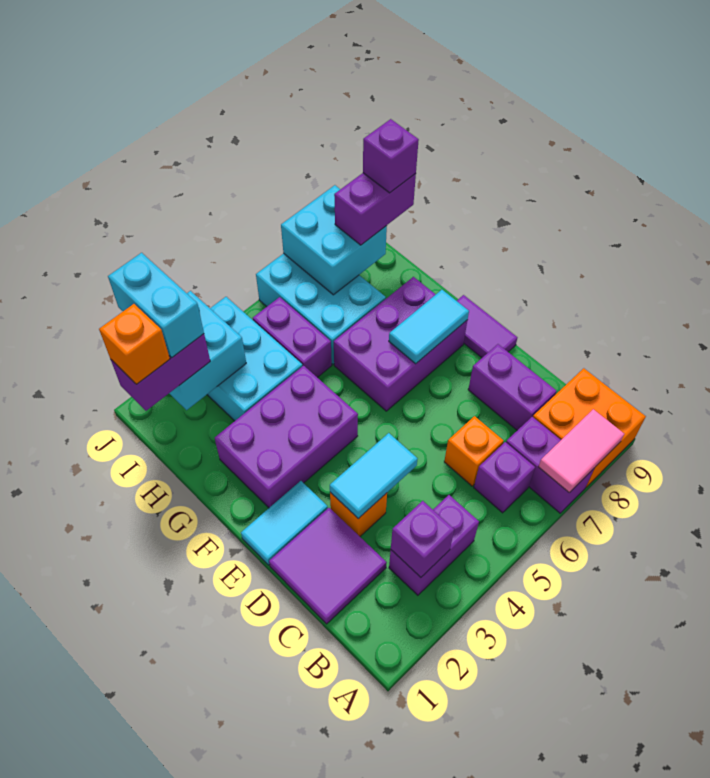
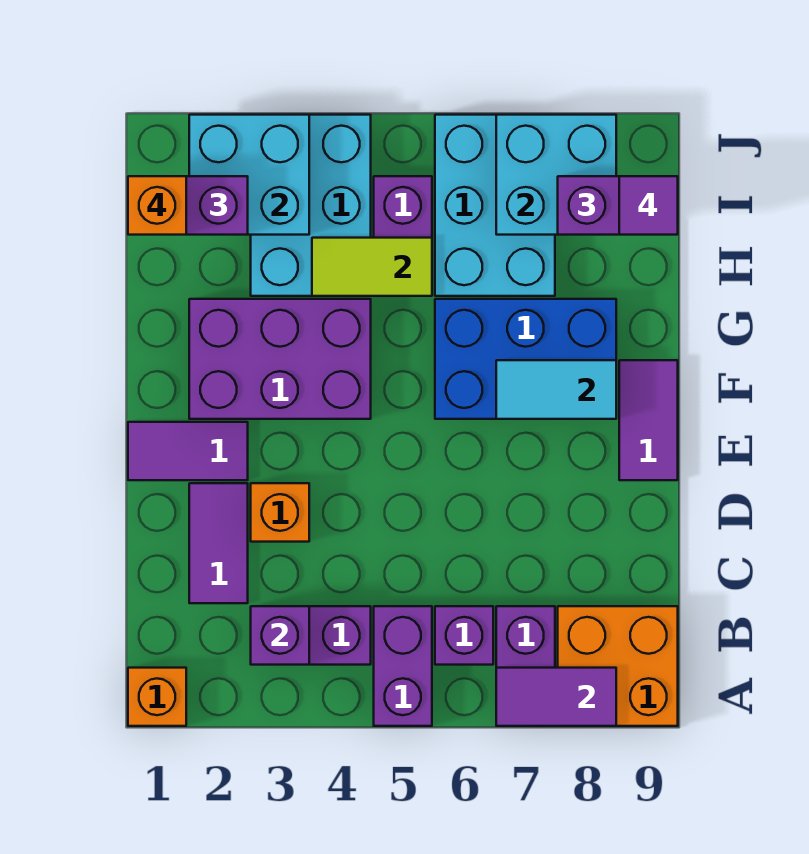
pink 1x2 tile [538,409,624,493] -> purple 1x2 tile [496,668,616,726]
purple 2x2 tile [269,508,387,624] -> purple 1x2 tile [189,483,248,603]
orange 1x1 brick [444,416,504,486] -> orange 1x1 brick moved to [128,668,186,726]
purple 1x2 brick [468,344,557,430] -> purple 1x2 brick moved to [374,606,432,726]
cyan 1x2 tile [330,433,418,519] -> none
cyan 1x2 tile [241,481,328,565] -> purple 1x2 tile [128,422,248,480]
purple 2x3 brick [334,277,467,411] -> blue 2x3 brick [435,299,616,419]
none -> lime 1x2 tile [312,238,432,296]
cyan 1x2 brick [108,253,204,357] -> none
purple 1x1 brick [363,119,419,193] -> purple 1x1 tile [619,176,678,235]

